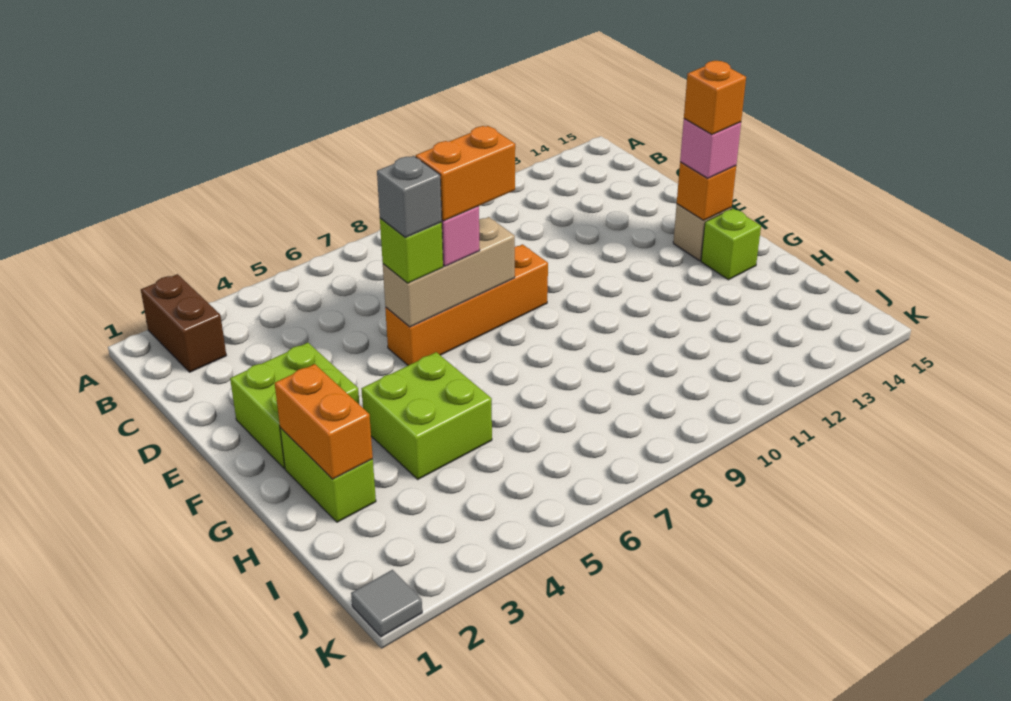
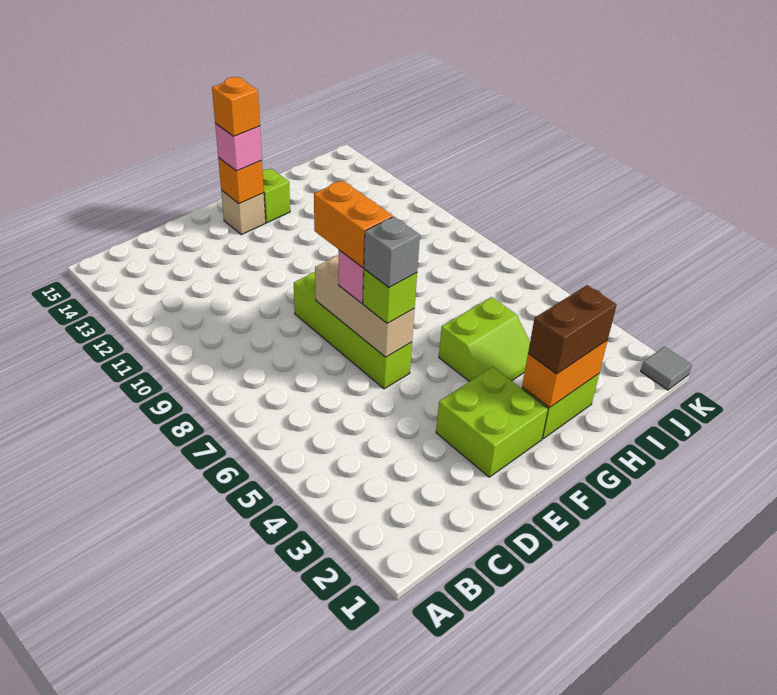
brown 1x2 brick [141,274,226,372] -> brown 1x2 brick moved to [528,285,616,374]
orange 1x4 brick [385,244,548,365] -> lime 1x4 brick [294,272,412,389]
lime 2x2 brick [362,352,492,479] -> lime 2x2 slope [439,297,530,382]

